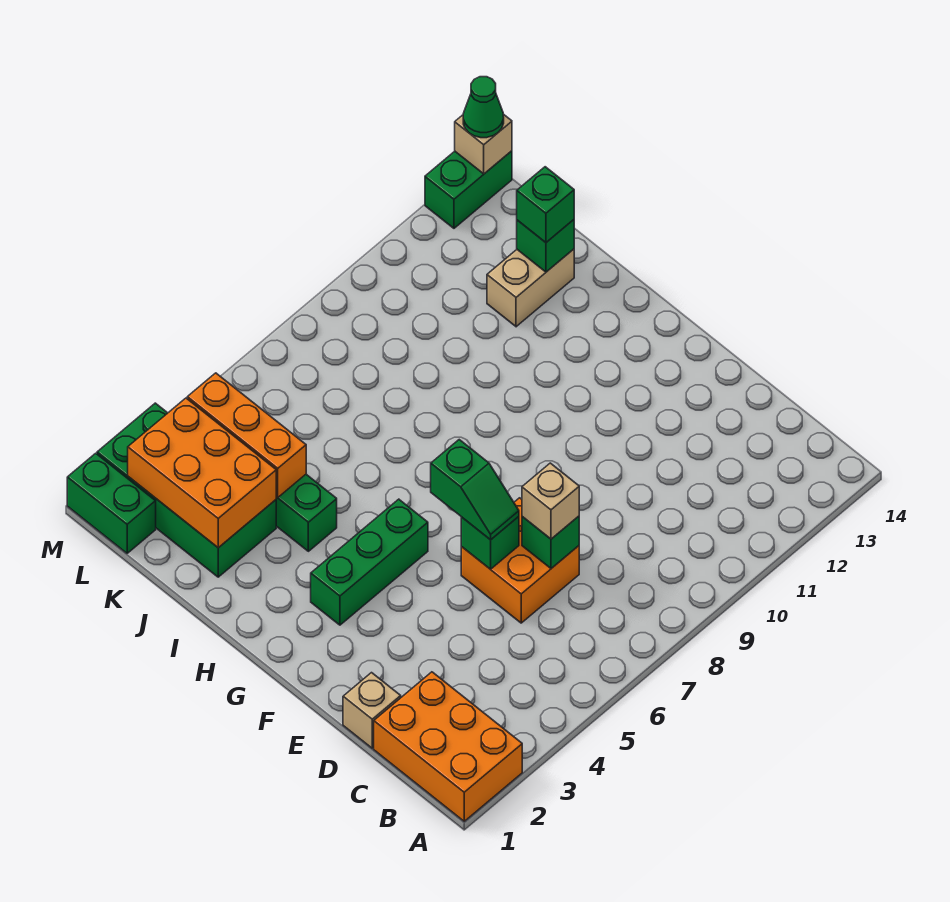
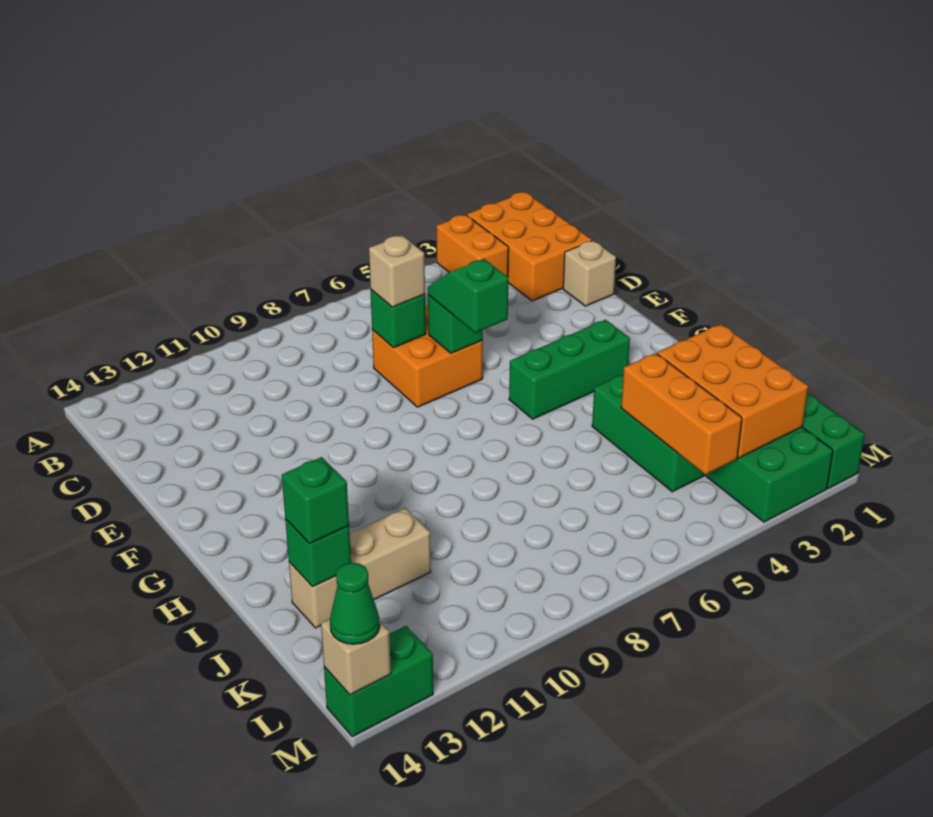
none -> orange 1x2 brick [436,215,509,277]
tan 1x2 brick [487,249,574,327] -> tan 1x3 brick [289,508,431,628]

